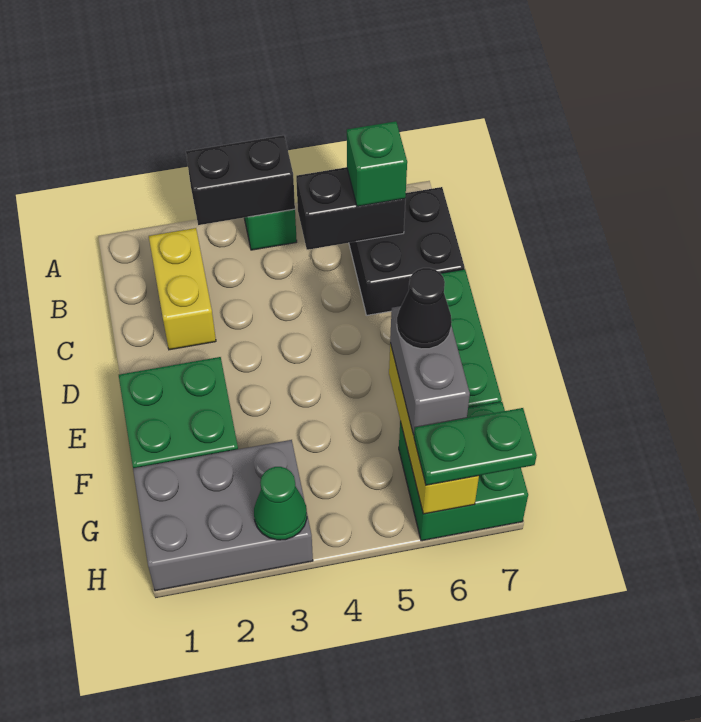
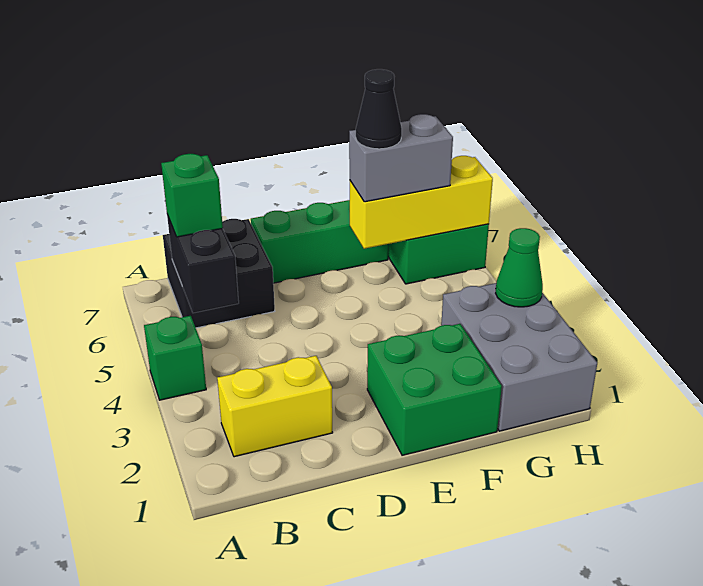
black 1x2 brick [186,135,295,225] -> none
green 1x2 plate [414,408,537,485] -> none

